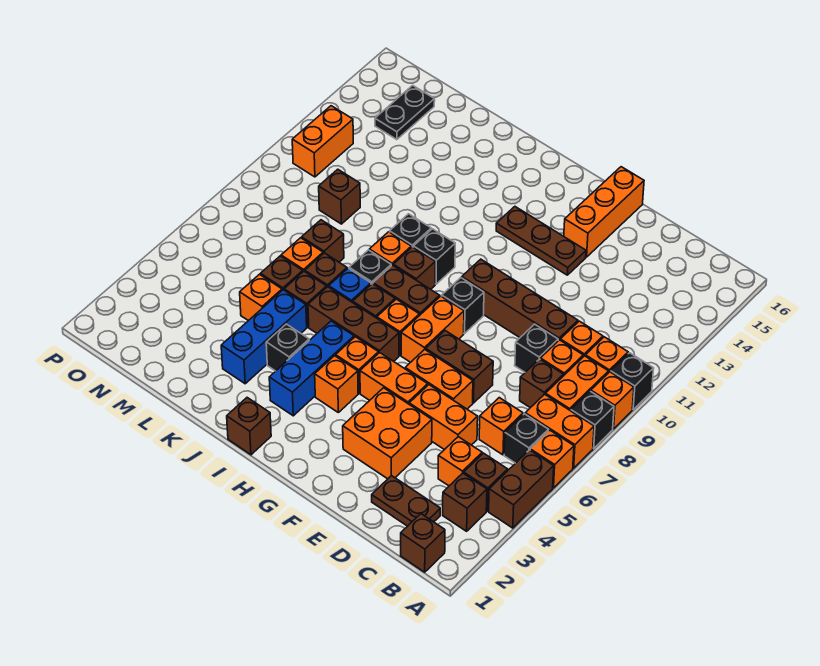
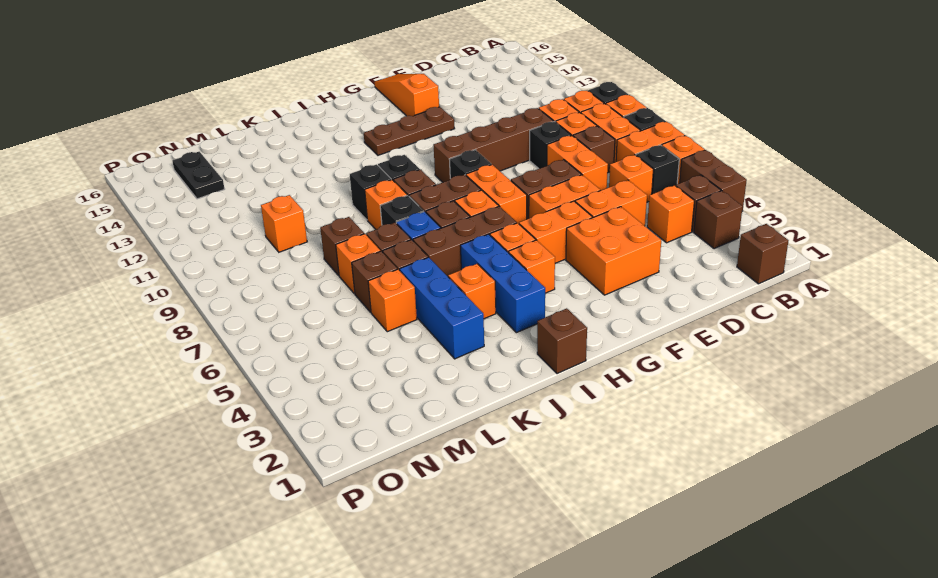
brown 1x2 plate [372,476,440,526] -> none
orange 1x3 brick [564,167,644,257] -> orange 1x3 slope [374,74,439,116]
black 1x1 brick [266,324,309,371] -> orange 1x1 brick [448,264,496,319]
brown 1x1 brick [319,169,360,224] -> orange 1x1 brick [261,195,307,252]
orange 1x2 brick [292,106,353,177] -> orange 1x2 brick moved to [547,136,608,191]

